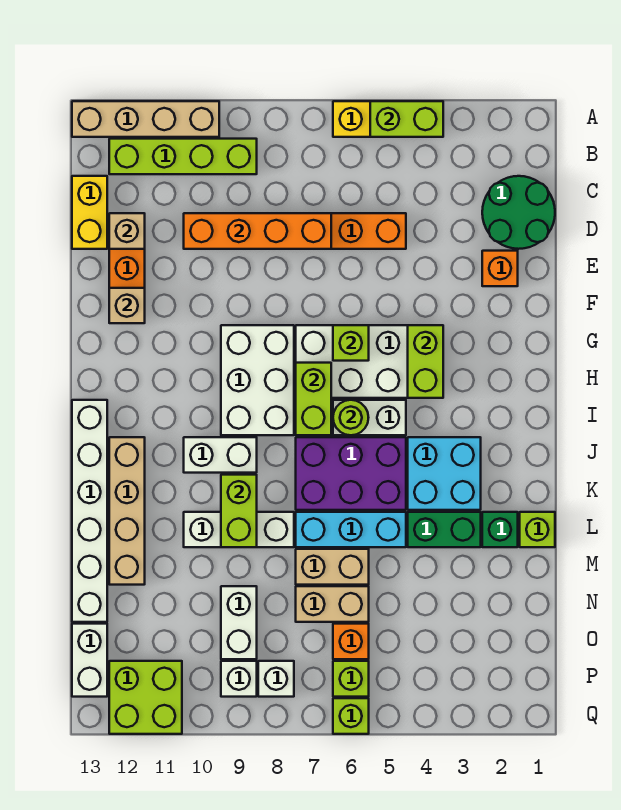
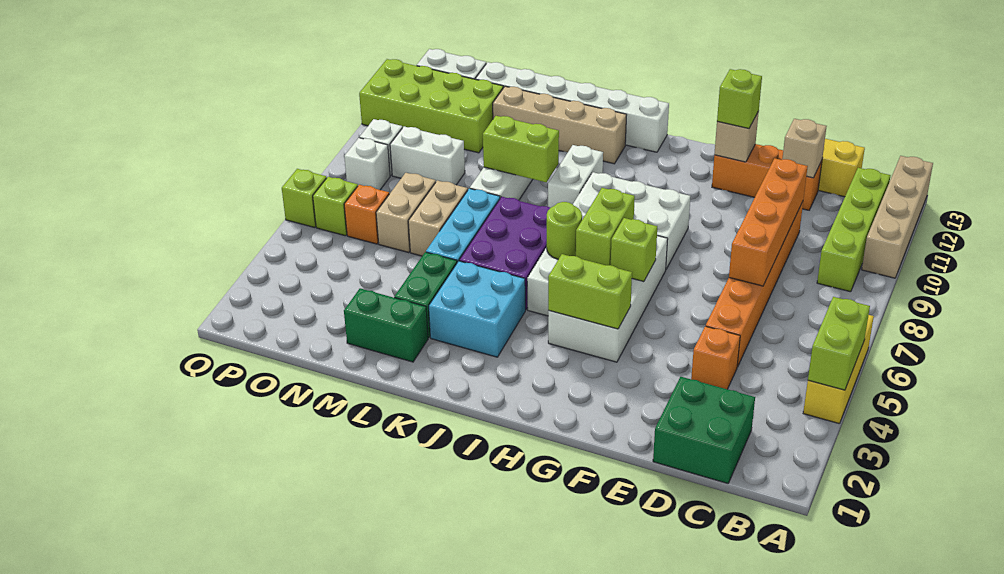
green 2x2 round brick [482,176,555,249] -> green 2x2 brick [653,377,755,483]
orange 1x1 brick [482,251,518,286] -> orange 1x1 brick moved to [691,326,740,389]
lime 1x2 brick [296,363,331,435] -> lime 1x2 brick turned to [576,188,635,265]
lime 1x1 brick [520,512,555,547] -> lime 1x1 brick moved to [717,69,762,128]
green 1x1 brick [482,512,518,547] -> green 1x2 brick [344,288,428,362]
lime 2x2 brick [109,661,182,734] -> lime 2x4 brick [359,59,503,153]

